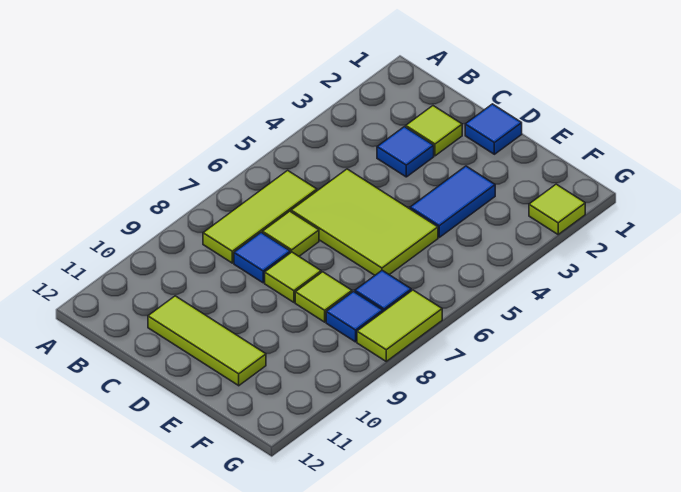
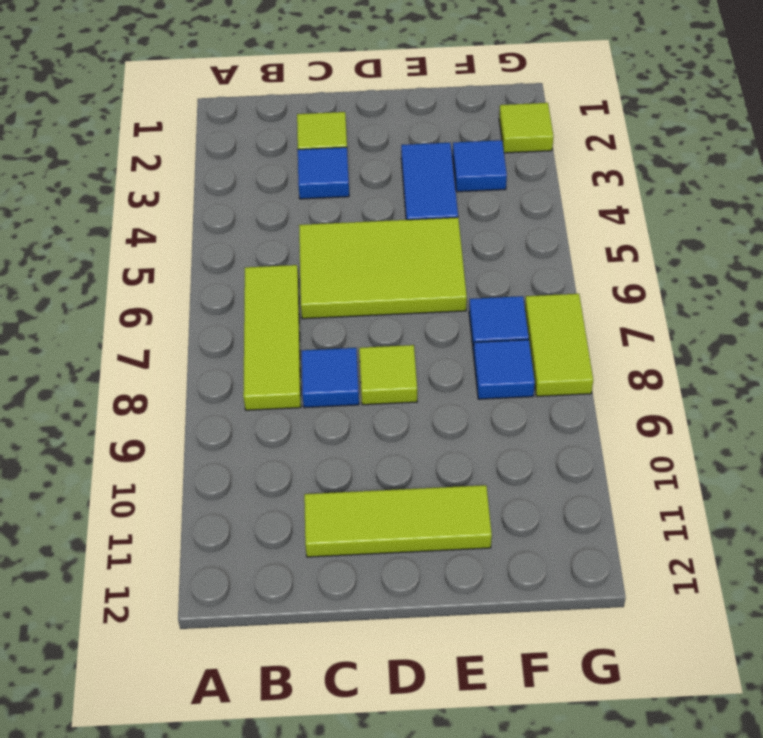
lime 1x1 tile [263,211,319,256] -> none
blue 1x1 tile [465,104,522,154] -> blue 1x1 tile moved to [453,140,507,192]
lime 1x1 tile [295,272,352,322] -> none

